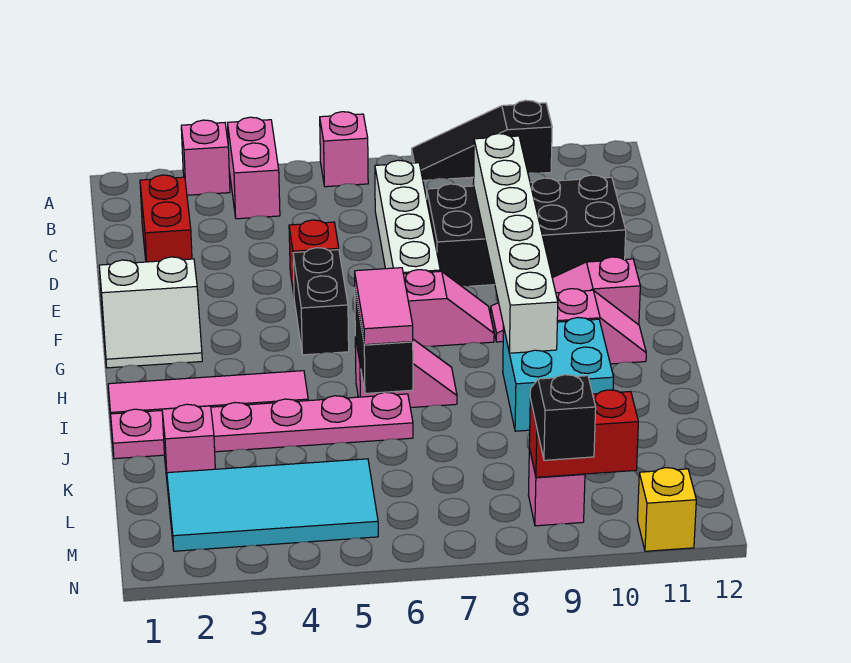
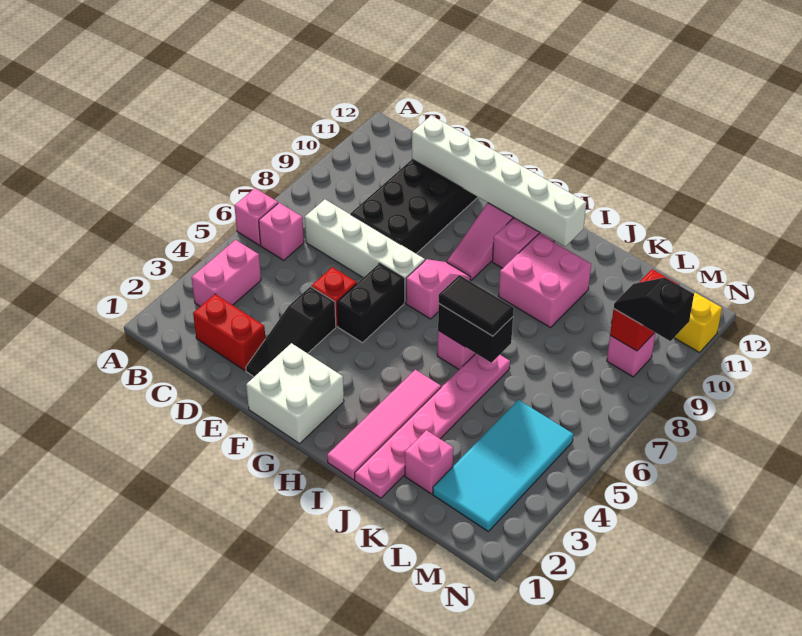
pink 1x1 brick [181,120,230,195] -> pink 1x1 brick moved to [259,203,304,260]
pink 1x2 brick [228,117,280,219] -> pink 1x2 brick turned to [192,240,261,306]
black 1x3 slope [412,100,552,180] -> black 1x3 slope moved to [246,287,336,377]
white 1x6 brick [474,134,558,353] -> white 1x6 brick moved to [412,116,586,247]
white 2x2 slope [99,257,202,368] -> white 2x2 brick [246,343,344,444]
black 1x2 brick [293,248,349,355] -> black 1x2 brick turned to [337,263,404,343]
pink 1x2 tile [355,268,413,345] -> black 1x2 tile [439,275,514,336]
cyan 2x2 brick [503,318,614,431] -> pink 2x2 brick [499,234,591,328]

